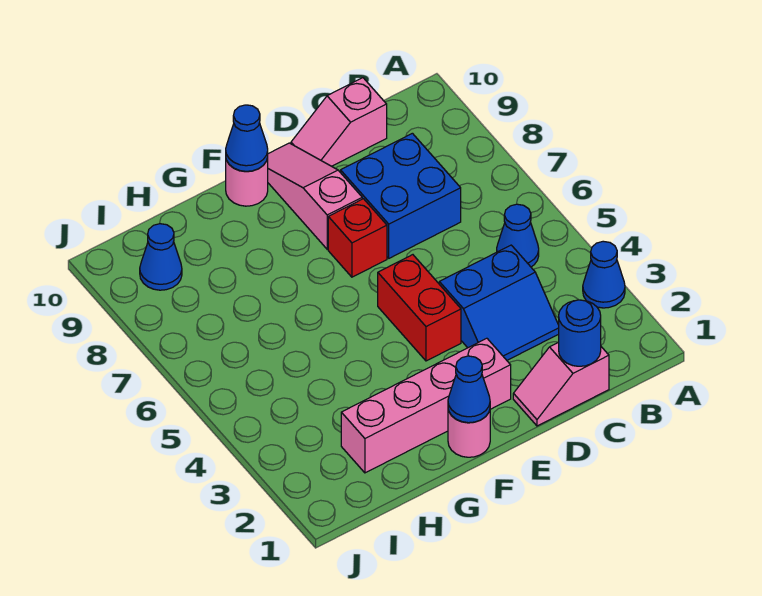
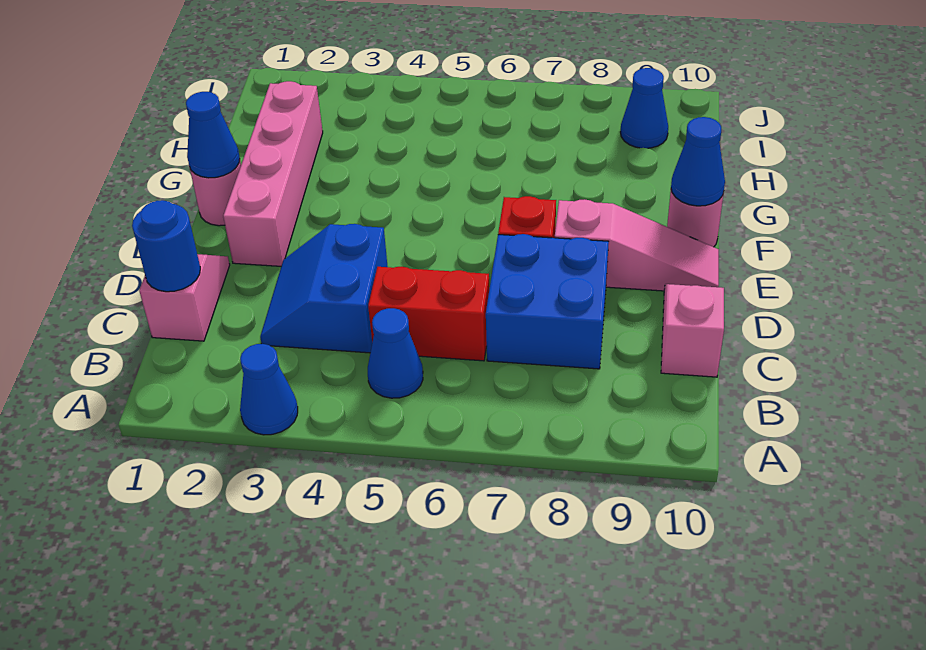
red 1x2 brick [378,255,461,361] -> red 1x2 brick moved to [368,267,489,361]

